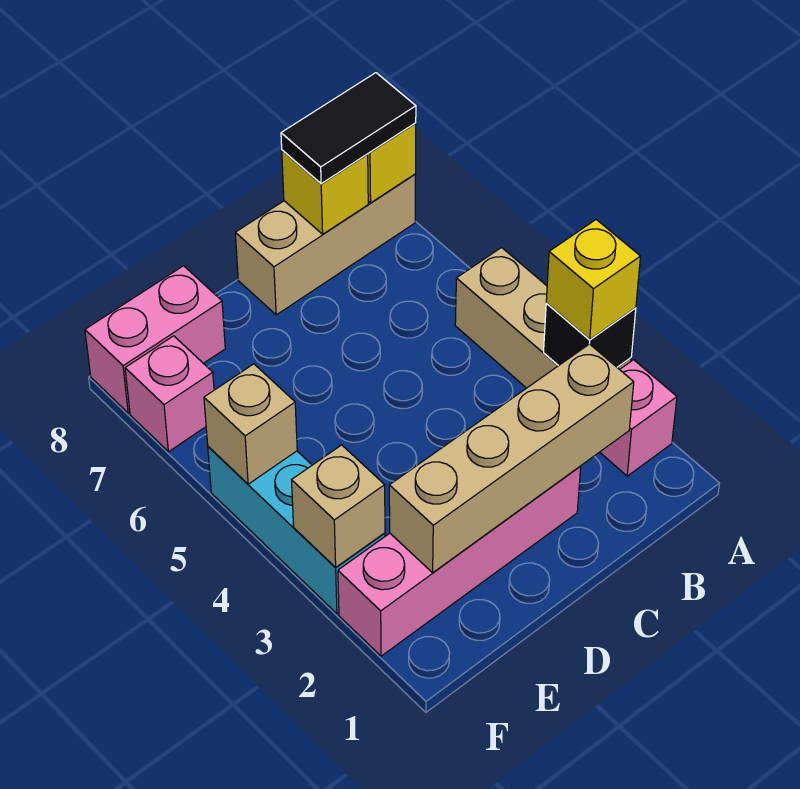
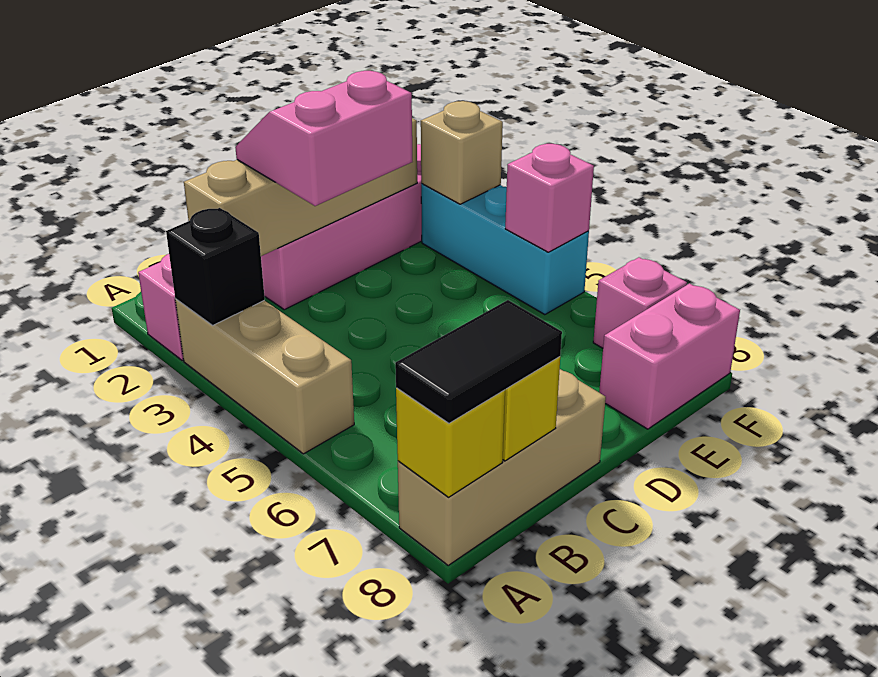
yellow 1x1 brick [546,220,641,339] -> none
none -> pink 2x2 slope [235,71,412,206]
tan 1x1 brick [204,364,297,484] -> pink 1x1 brick [505,144,594,252]

